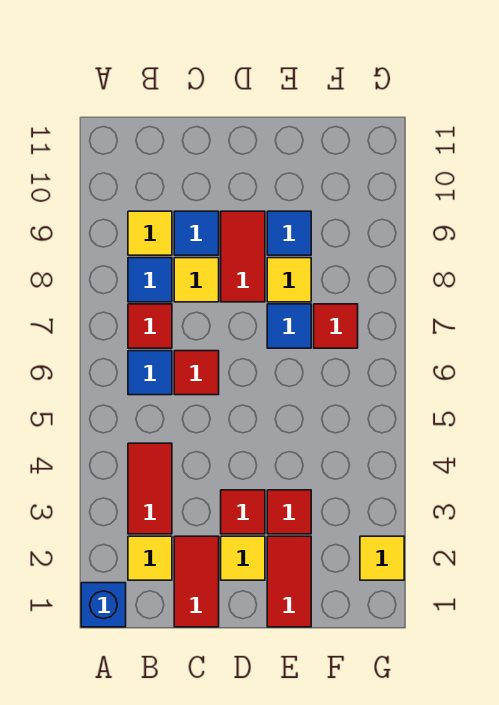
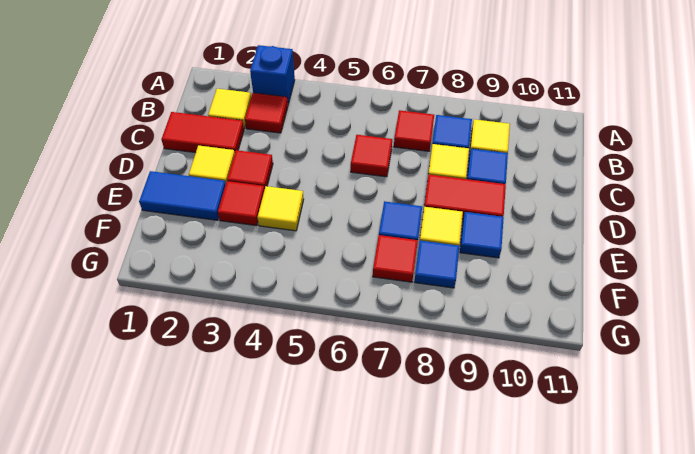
blue 1x1 brick [81,583,126,627] -> blue 1x1 brick moved to [250,45,295,104]
red 1x2 tile [128,443,172,534] -> red 1x1 tile [245,93,288,133]
blue 1x1 tile [128,351,172,395] -> blue 1x1 tile moved to [414,241,459,288]
red 1x2 tile [267,536,311,627] -> blue 1x2 tile [139,171,226,220]
yellow 1x1 tile [360,536,404,580] -> yellow 1x1 tile moved to [258,186,304,231]

